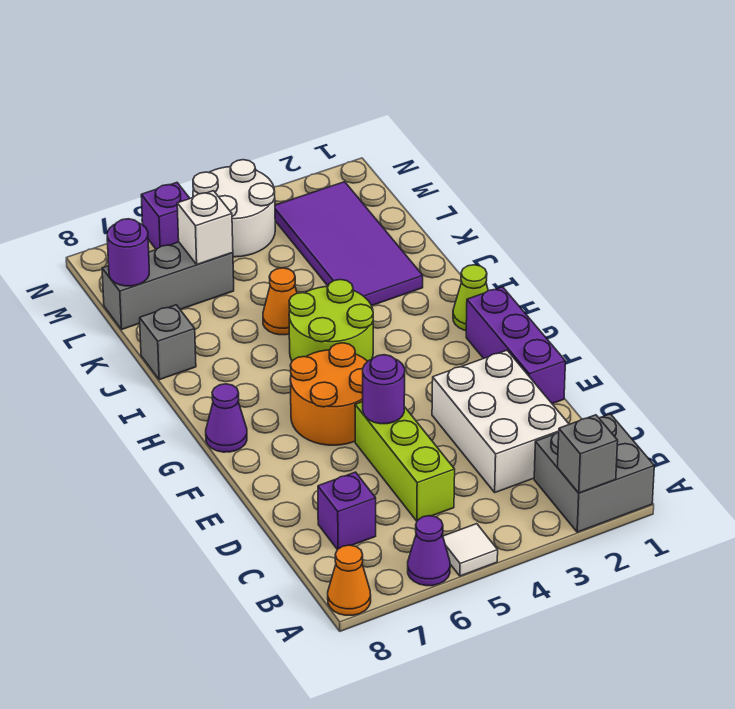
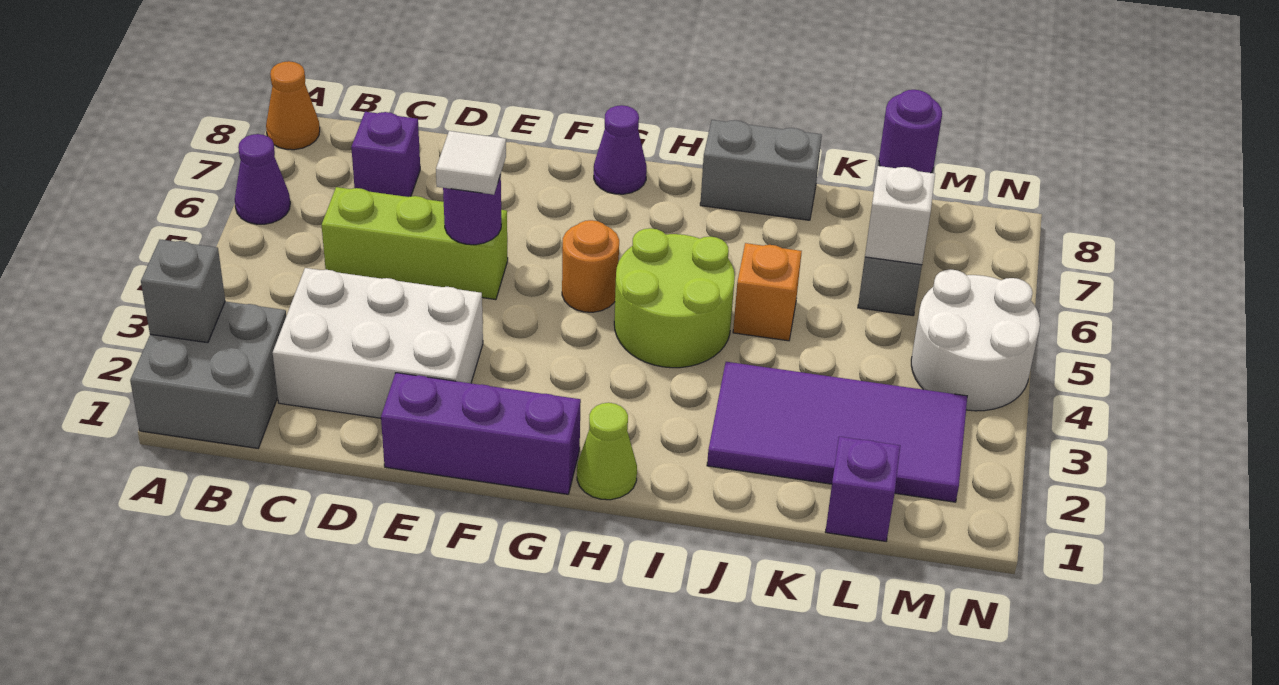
white 1x1 tile [443,524,498,576] -> white 1x1 tile moved to [436,131,506,195]
orange 2x2 round brick [290,343,368,445] -> orange 1x1 round brick [562,220,619,312]
orange 1x1 cone [263,268,297,335] -> orange 1x1 brick [733,243,802,341]
grey 1x1 brick [140,305,196,380] -> grey 1x2 brick [700,120,822,220]
purple 1x1 brick [141,183,190,249] -> purple 1x1 brick moved to [825,437,900,541]

